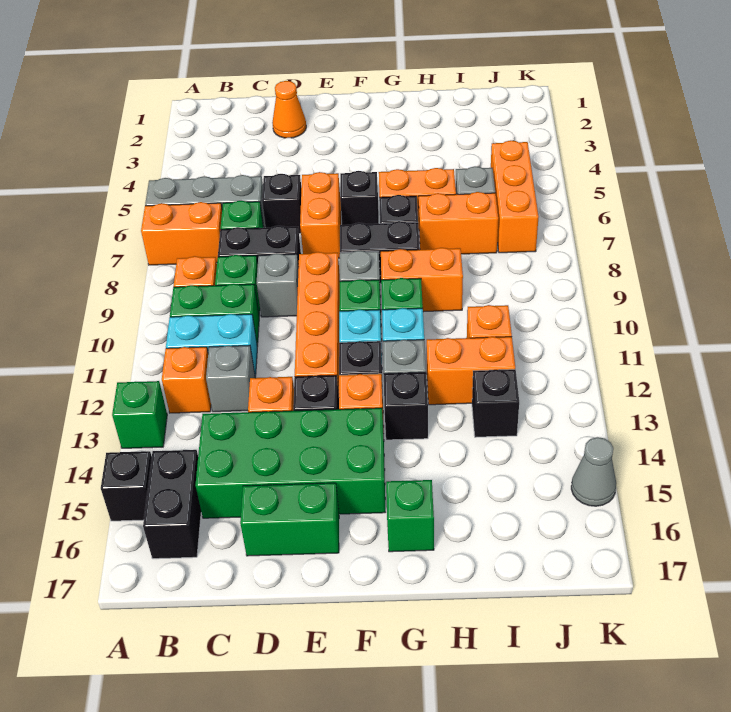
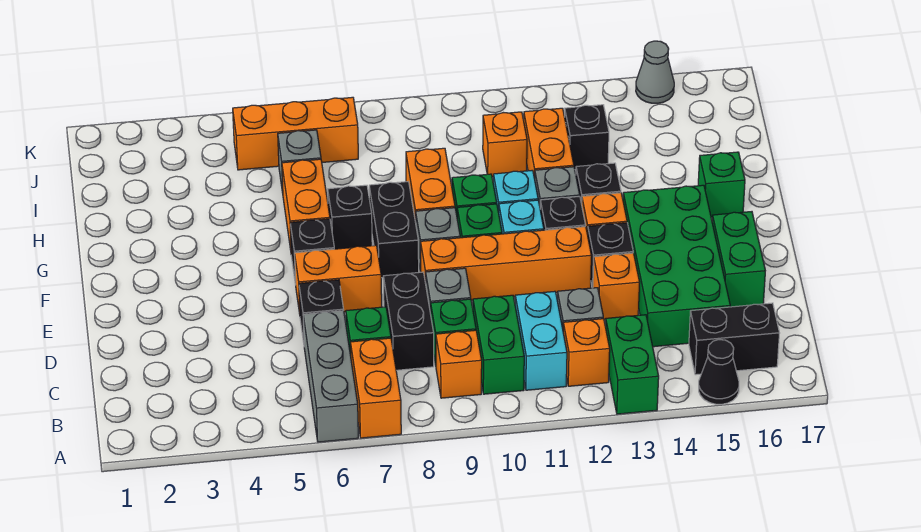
green 1x1 brick [112,381,167,448] -> green 1x2 brick [606,315,659,414]
black 1x1 brick [101,451,152,521] -> black 1x1 cone [699,340,739,404]
orange 1x1 cone [272,81,306,138] -> none
orange 1x2 brick [419,192,498,254] -> none

